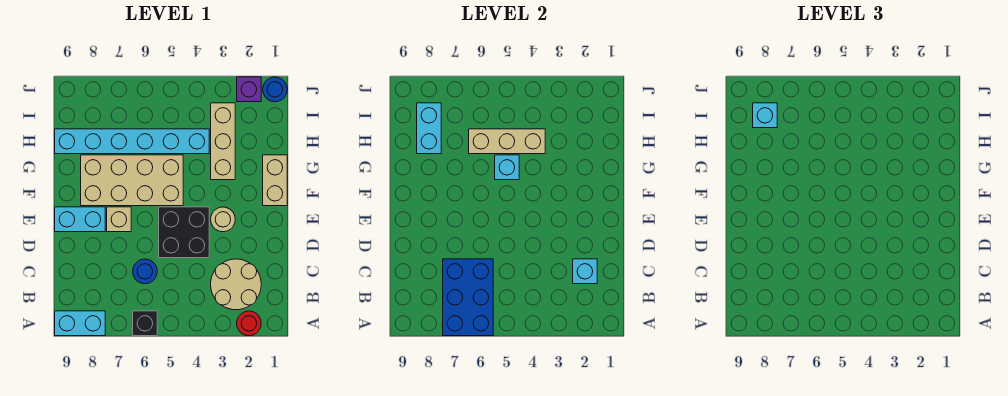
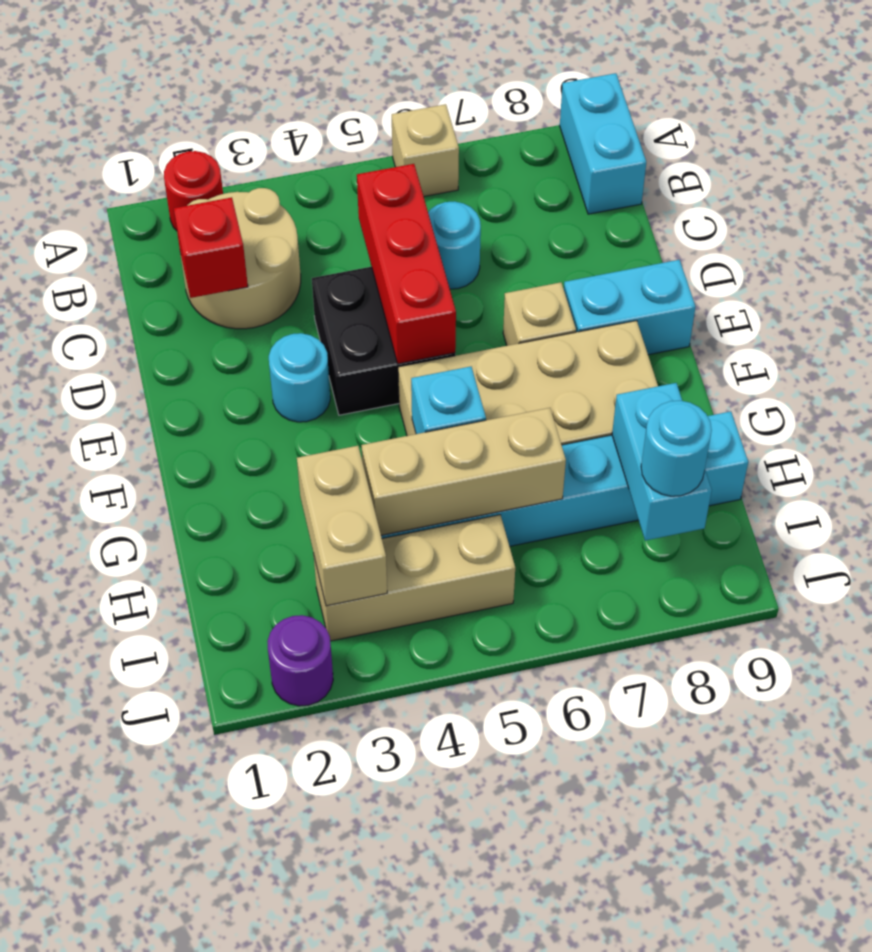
black 1x1 brick [133,311,157,336] -> tan 1x1 brick [392,104,459,196]
blue 2x3 brick [443,259,493,336] -> none
cyan 1x2 brick [55,311,105,336] -> cyan 1x2 brick turned to [560,73,646,214]
cyan 1x1 brick [573,259,597,284] -> red 1x1 brick [174,197,248,298]
none -> red 1x3 brick [357,164,456,364]
blue 1x1 round brick [133,259,157,284] -> cyan 1x1 round brick [428,201,481,289]
tan 1x1 round brick [211,207,235,232] -> cyan 1x1 round brick [269,333,330,422]
tan 1x2 brick [263,155,287,206] -> tan 1x2 brick moved to [297,446,387,606]
tan 1x3 brick [211,103,235,180] -> tan 1x3 brick turned to [313,515,515,641]
cyan 1x1 brick [753,103,777,128] -> cyan 1x1 round brick [641,401,712,496]
blue 1x1 round brick [263,77,287,102] -> none
purple 1x1 brick [237,77,261,102] -> purple 1x1 round brick [267,615,333,706]

